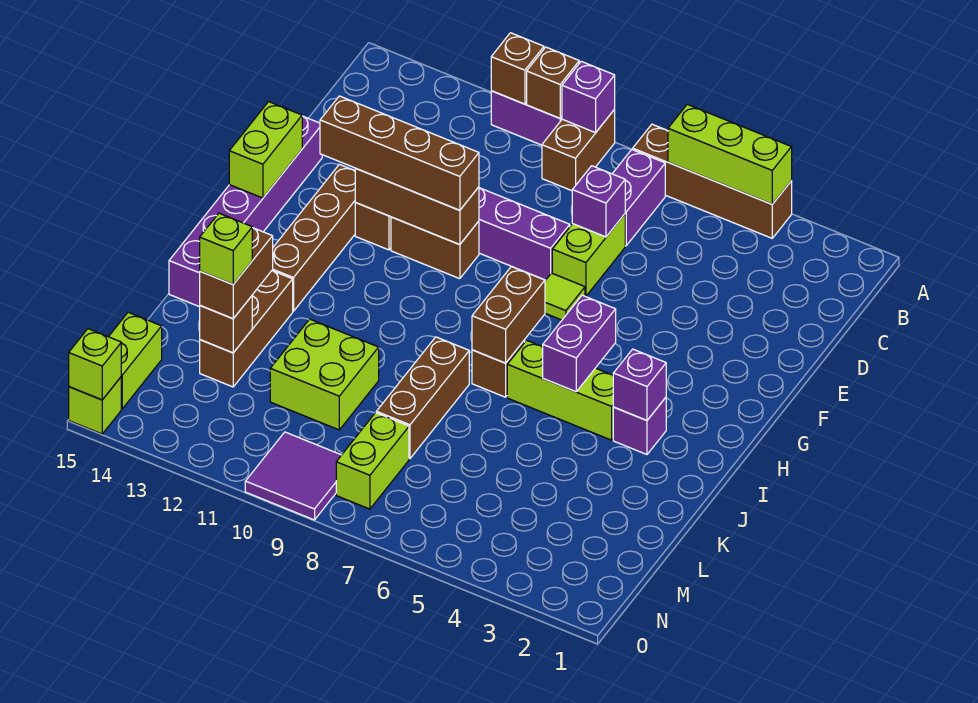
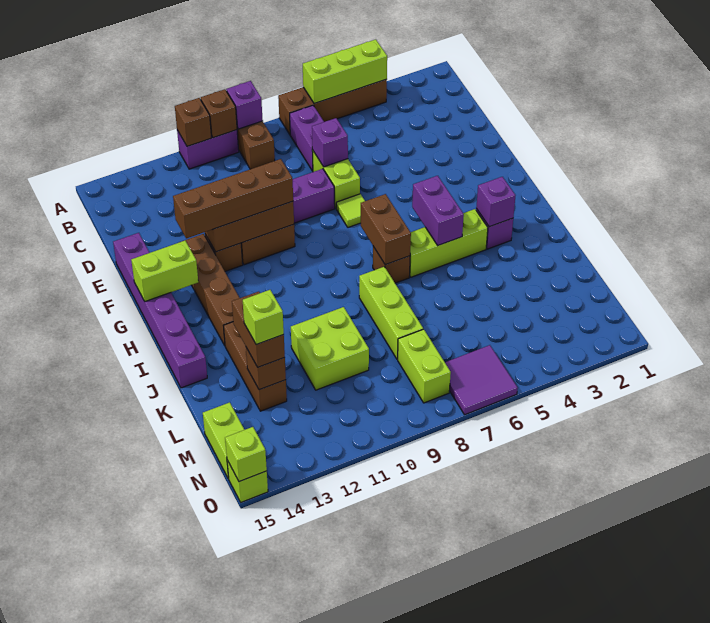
lime 1x2 brick [229,102,302,198] -> lime 1x2 brick turned to [131,241,198,301]
brown 1x3 brick [376,337,469,459] -> lime 1x3 brick [359,267,423,359]
purple 2x2 tile [245,432,341,520] -> purple 2x2 tile moved to [445,345,518,415]

